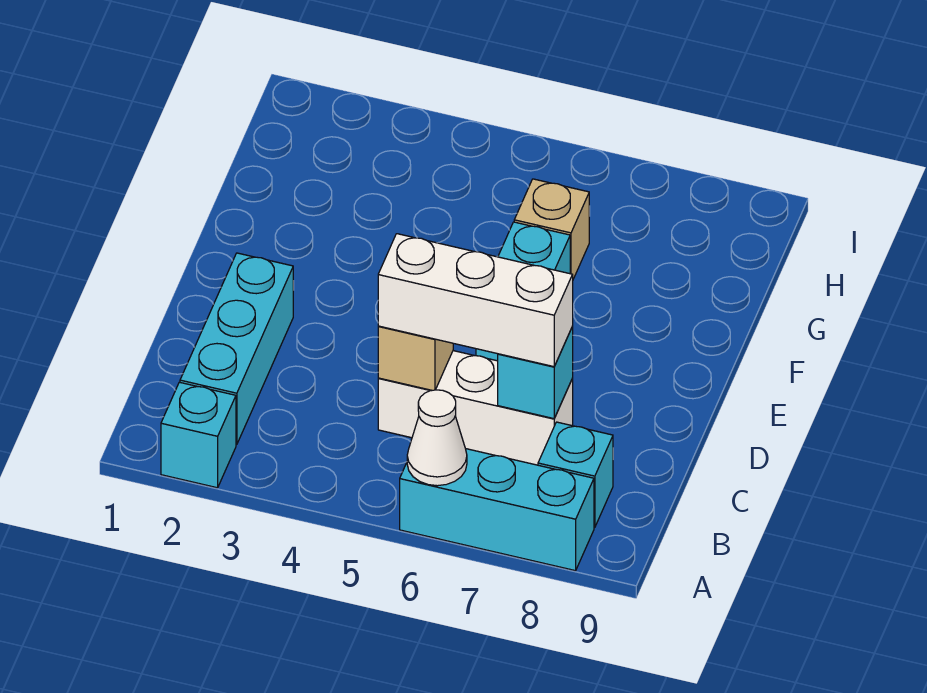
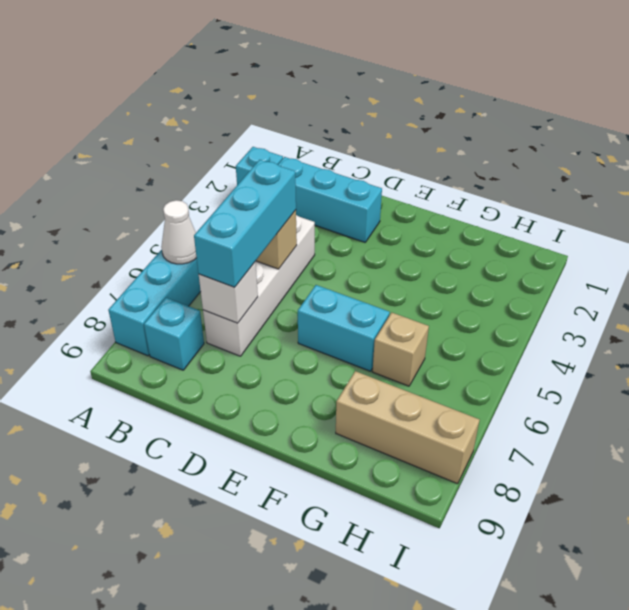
white 1x3 brick [378,351,573,465] -> white 1x4 brick [203,215,315,356]
white 1x3 brick [378,234,573,367] -> cyan 1x3 brick [194,160,296,287]
cyan 1x1 brick [498,327,573,419] -> white 1x1 brick [199,262,258,323]
none -> tan 1x3 brick [336,371,480,484]

